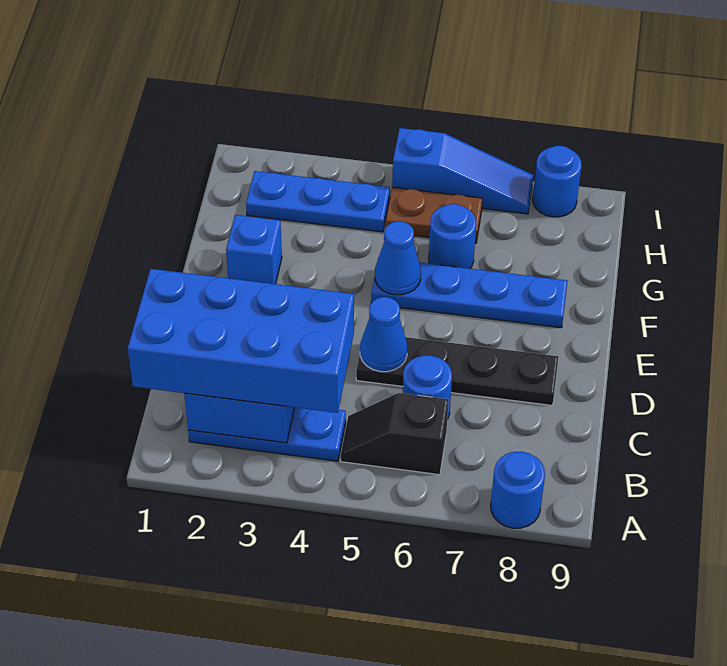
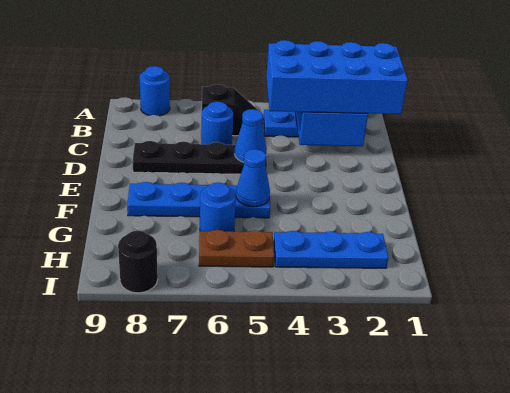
blue 1x1 brick [226,215,282,284] -> none
blue 1x3 slope [392,128,533,214] -> none
blue 1x1 round brick [533,146,582,217] -> black 1x1 round brick [118,231,158,293]

